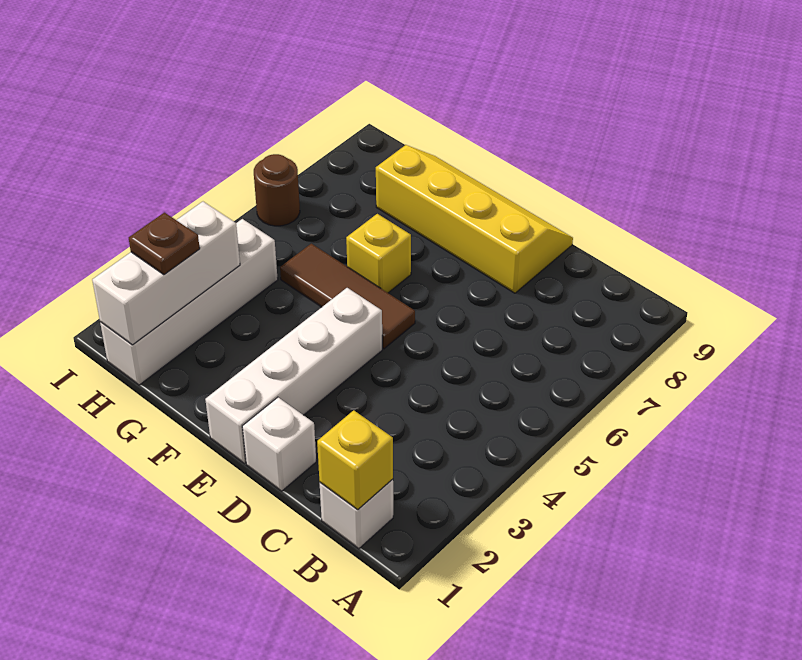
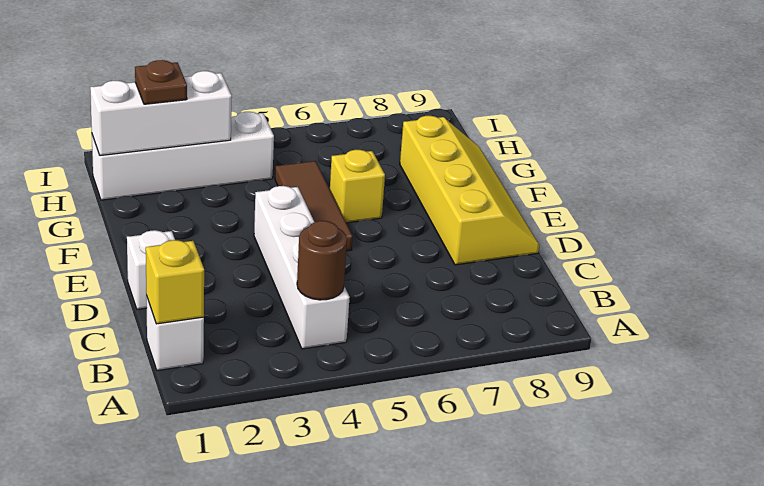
white 1x4 brick [205,288,382,463] -> white 1x4 brick turned to [254,186,350,349]
brown 1x1 round brick [254,154,300,226] -> brown 1x1 round brick moved to [297,221,347,300]

